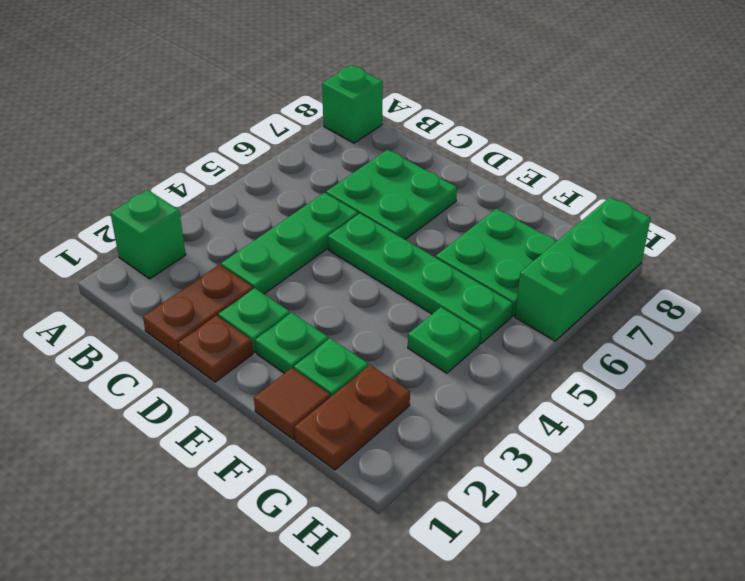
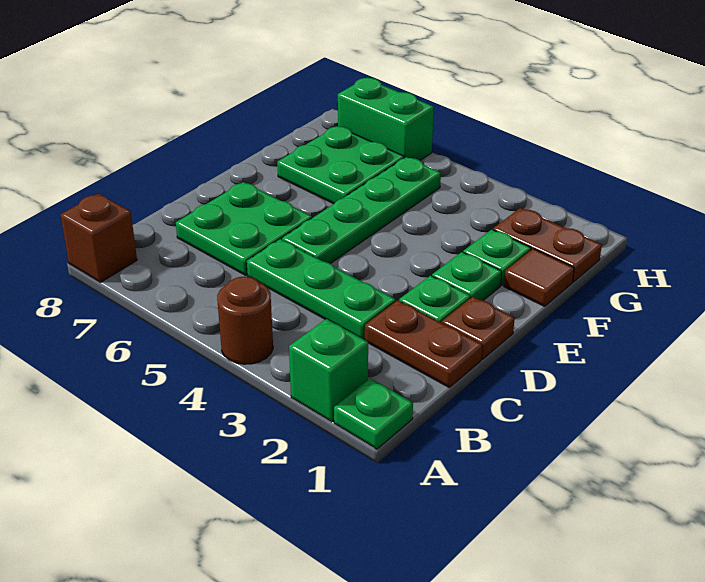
none -> brown 1x1 round brick [217,276,273,364]
green 1x1 brick [322,65,383,143] -> brown 1x1 brick [61,193,137,282]
green 1x1 plate [408,307,480,373] -> green 1x1 plate moved to [334,378,413,449]
green 1x3 brick [515,197,651,341] -> green 1x2 brick [338,78,434,160]

